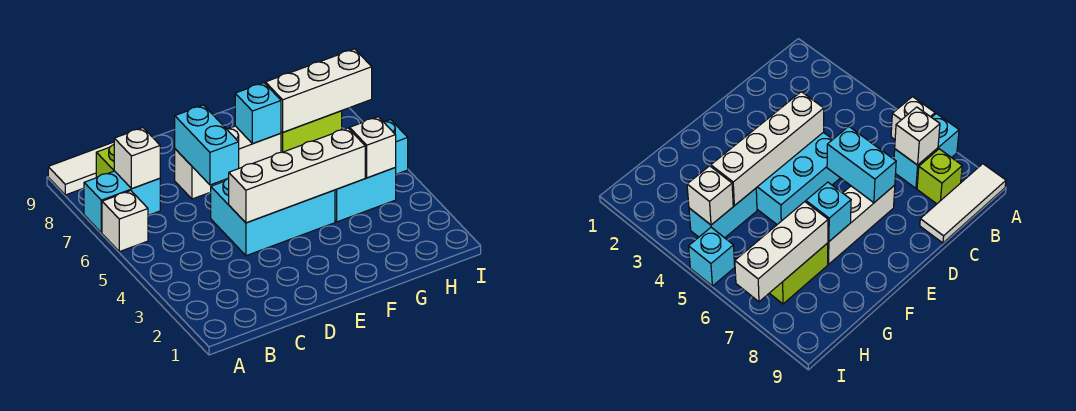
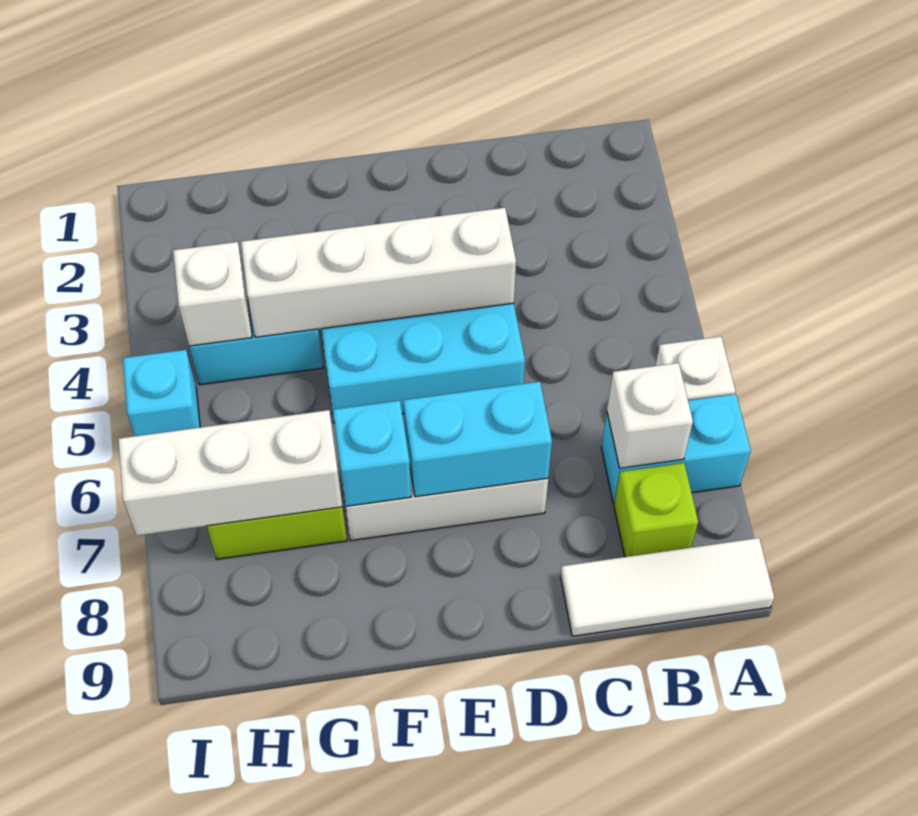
cyan 1x2 brick [175,105,239,185] -> cyan 1x2 brick turned to [403,382,552,497]

